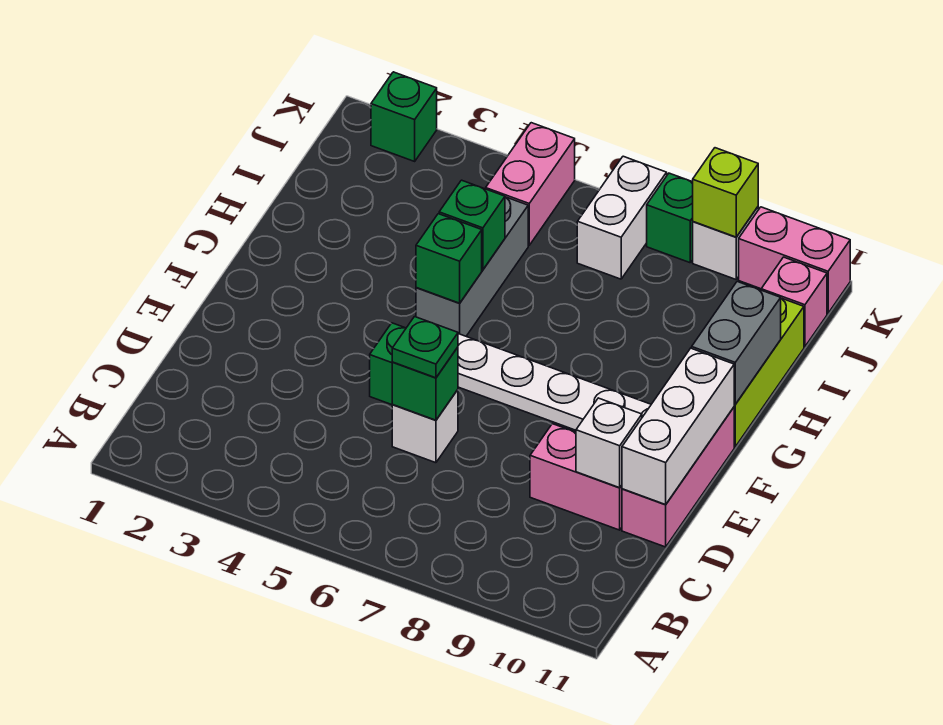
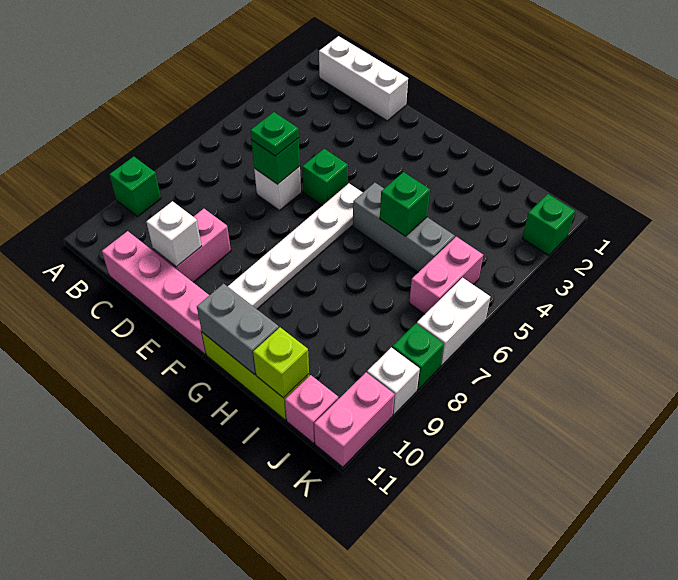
pink 1x3 brick [622,407,734,547] -> pink 1x4 brick [102,231,209,354]
white 1x3 brick [622,348,735,505] -> white 1x3 brick moved to [319,36,408,121]
green 1x1 brick [416,214,482,303] -> green 1x1 brick moved to [109,156,161,217]
pink 1x2 brick [486,123,575,245] -> pink 1x2 brick turned to [409,237,483,314]
white 1x2 brick [577,156,667,279] -> white 1x2 brick turned to [417,278,490,366]
lime 1x1 brick [693,148,758,237] -> lime 1x1 brick moved to [253,327,309,398]

